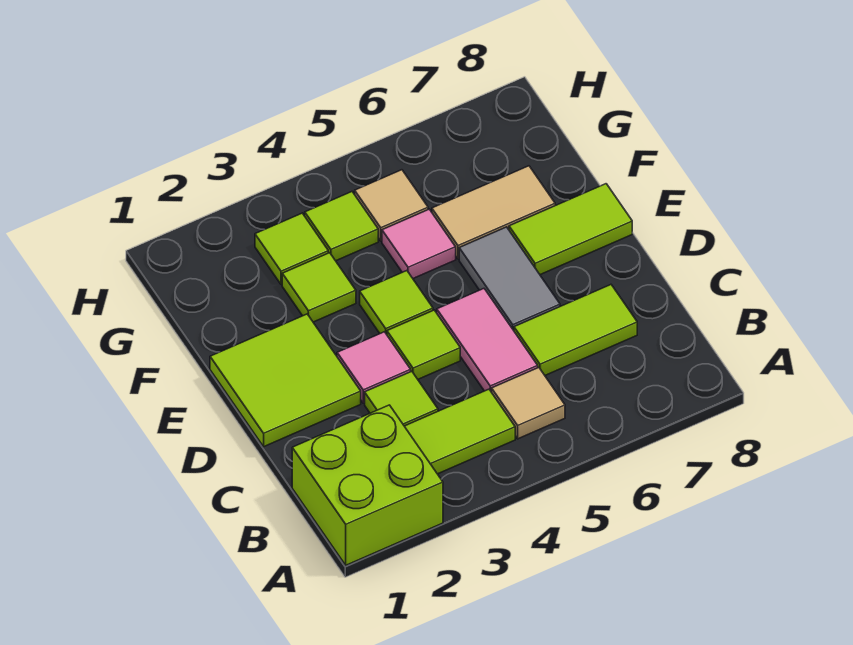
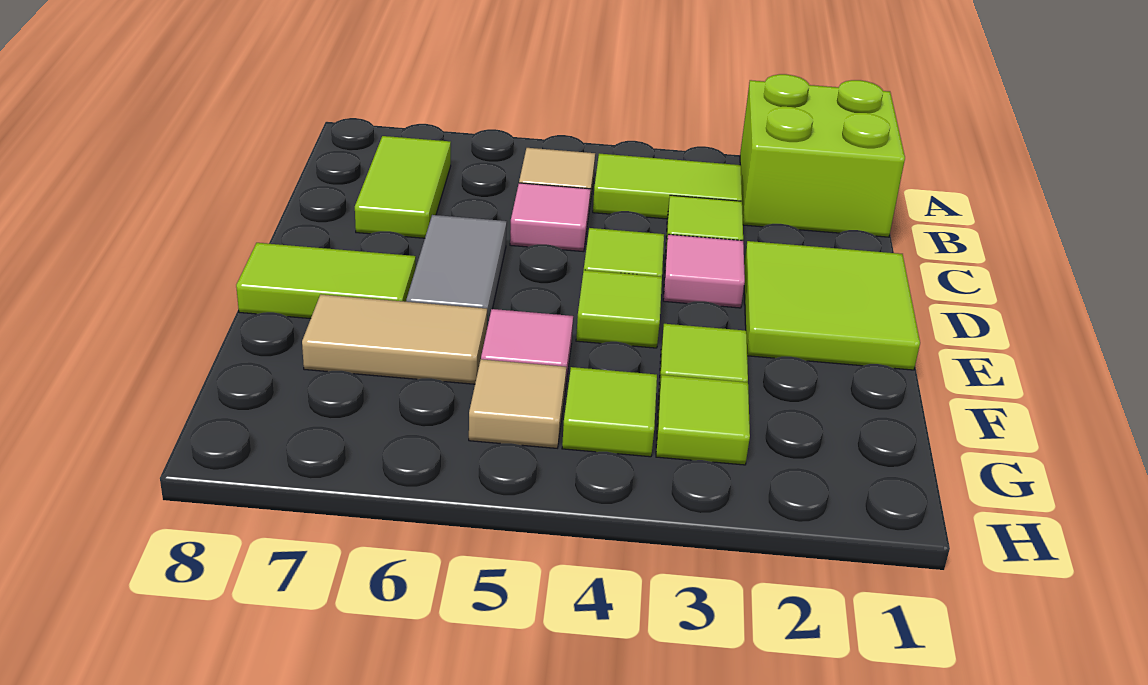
pink 1x2 tile [437,289,538,392] -> pink 1x1 tile [510,183,590,252]
lime 1x2 tile [514,285,637,375] -> lime 1x2 tile turned to [355,136,451,238]

